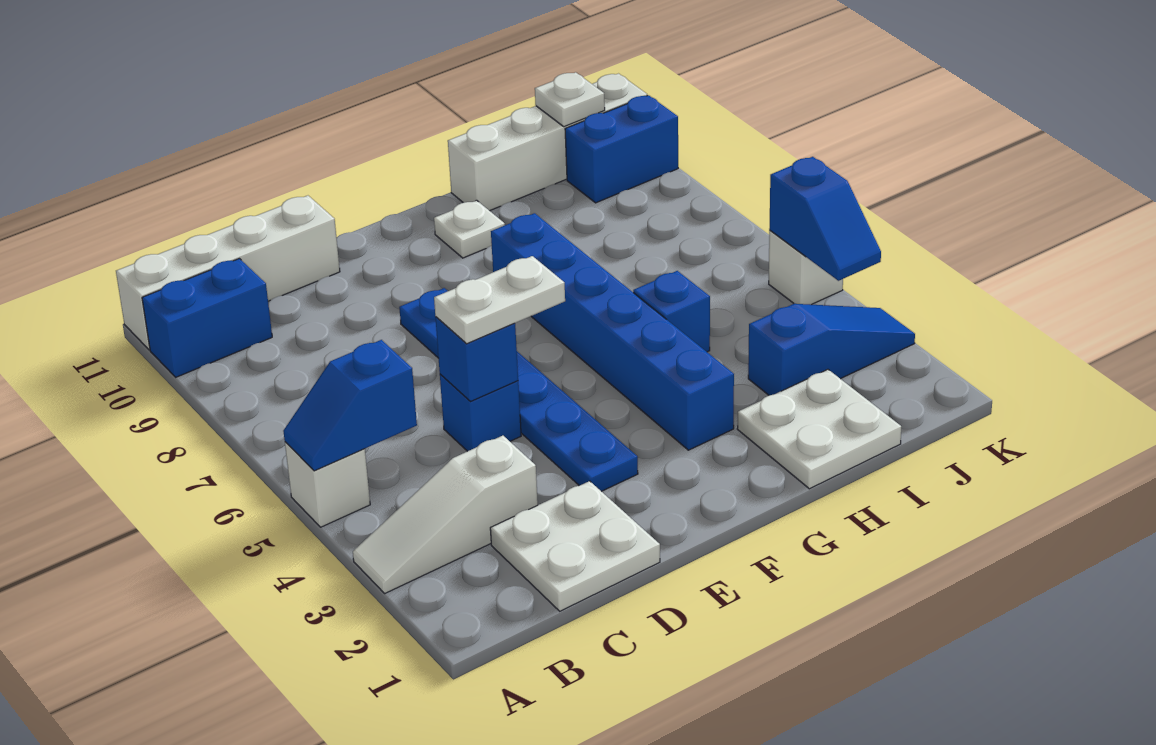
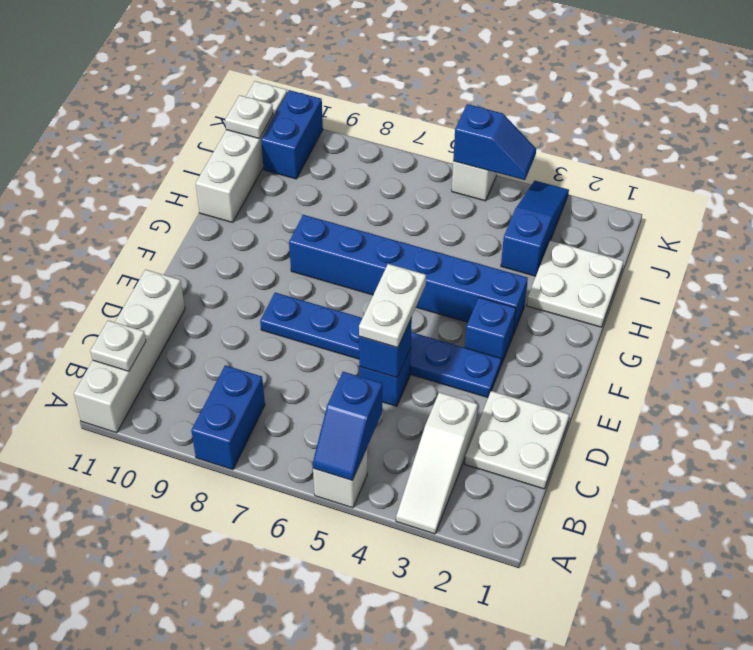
blue 1x2 brick [142,259,272,377] -> blue 1x2 brick moved to [191,365,265,470]
white 1x1 plate [434,200,505,258] -> white 1x1 plate moved to [90,320,146,371]
blue 1x1 brick [633,271,710,352] -> blue 1x1 brick moved to [465,297,516,365]

